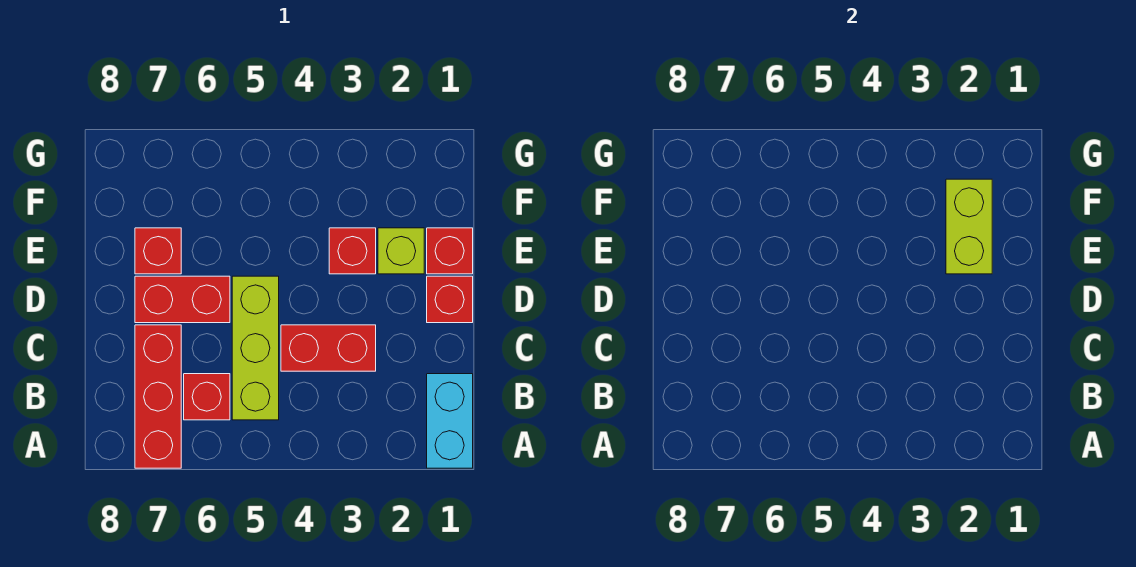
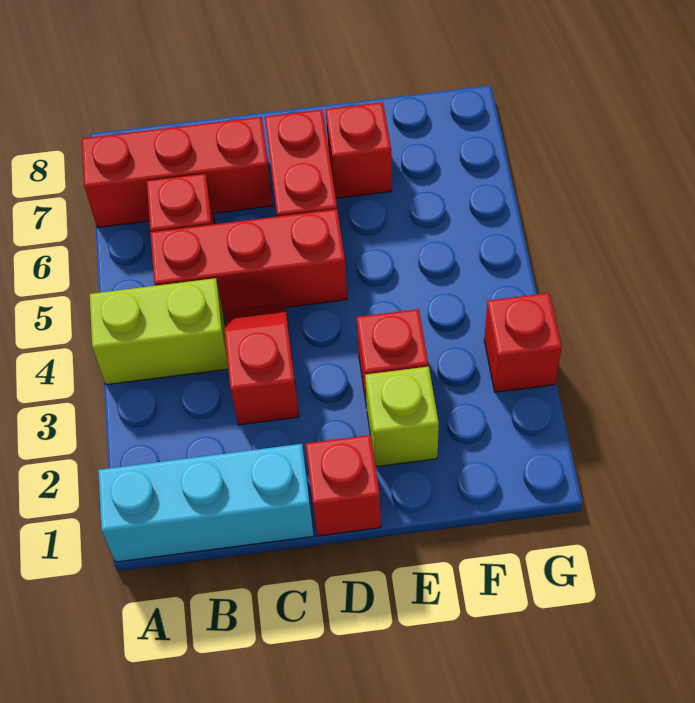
cyan 1x2 brick [427,374,473,468] -> cyan 1x3 brick [98,444,314,562]
lime 1x3 brick [232,276,279,420] -> red 1x3 brick [150,209,347,315]
red 1x2 brick [281,325,376,371] -> red 1x2 slope [225,303,299,425]
red 1x1 brick [427,228,473,274] -> red 1x1 brick moved to [484,293,562,392]
lime 1x2 brick [946,179,992,274] -> lime 1x2 brick moved to [90,278,228,385]

